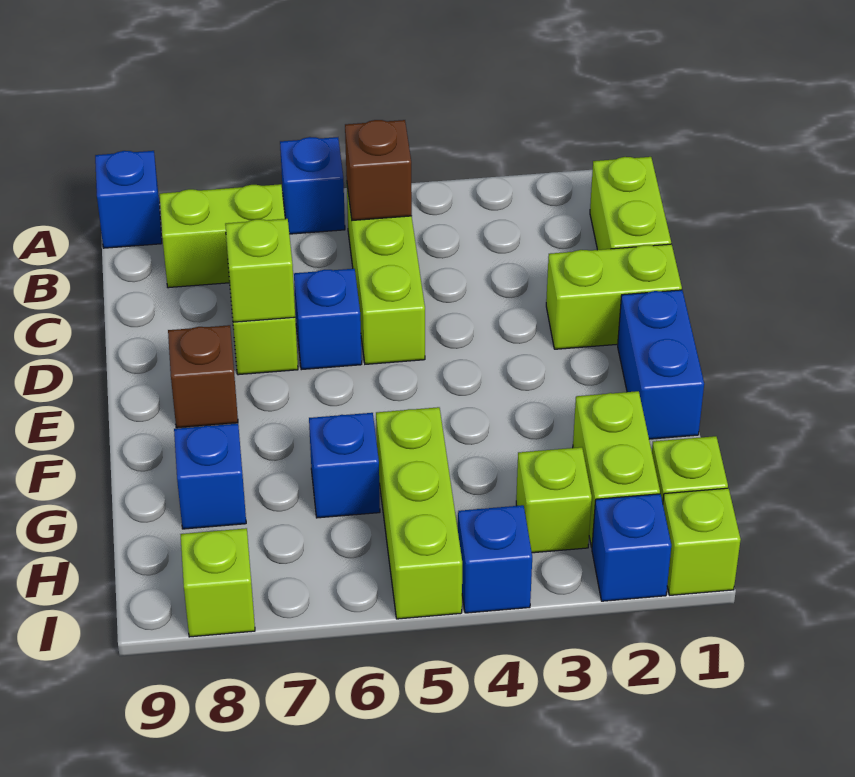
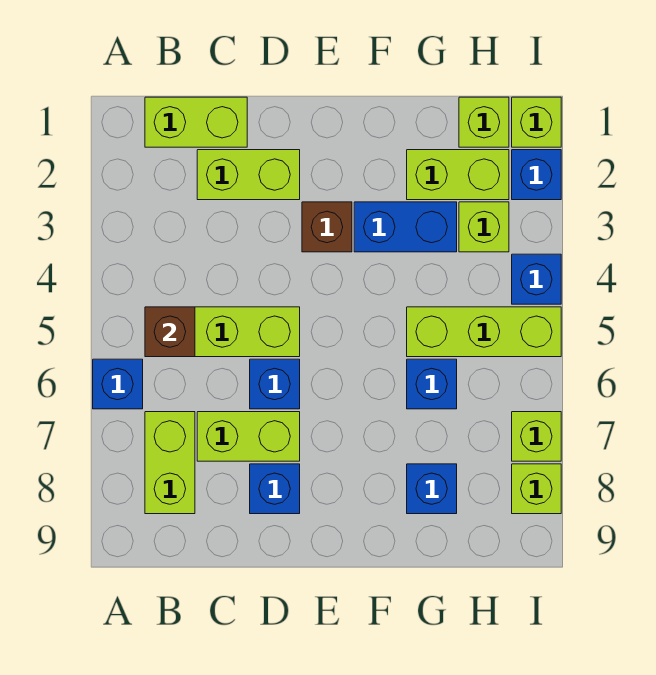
blue 1x1 brick [95,151,162,248] -> blue 1x1 brick moved to [250,464,300,514]
lime 1x2 brick [546,244,682,349] -> lime 1x2 brick turned to [197,150,300,200]
lime 1x1 brick [225,219,295,322] -> lime 1x1 brick moved to [512,412,561,461]
blue 1x2 brick [618,290,704,439] -> blue 1x2 brick moved to [354,202,457,252]
brown 1x1 brick [168,325,238,428] -> brown 1x1 brick moved to [302,202,352,252]

